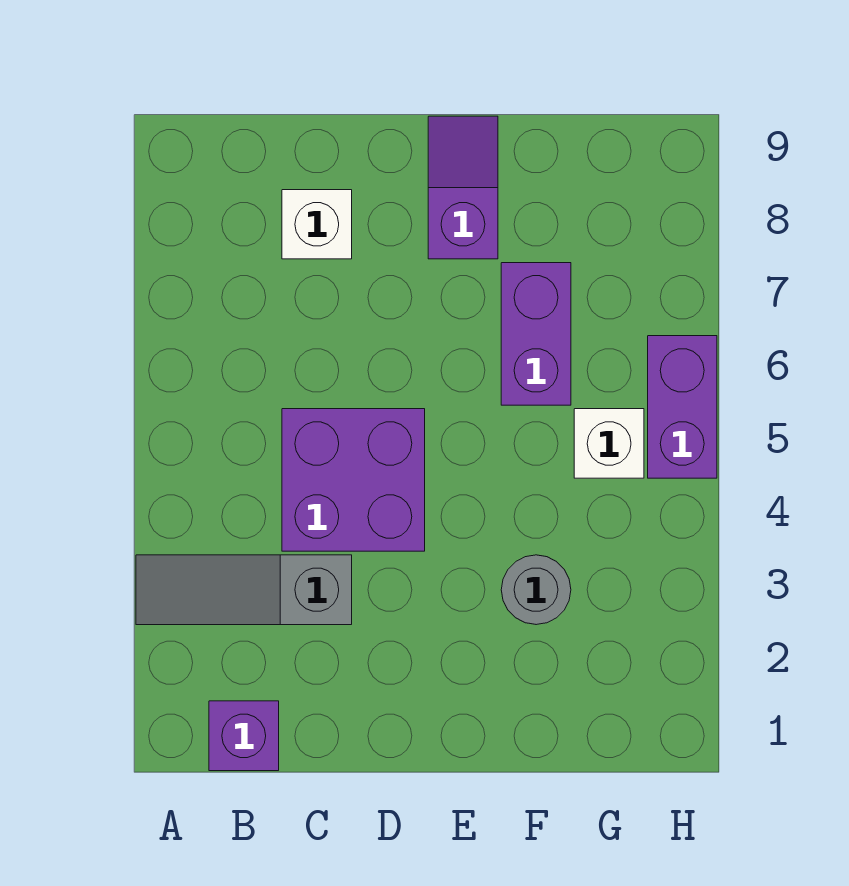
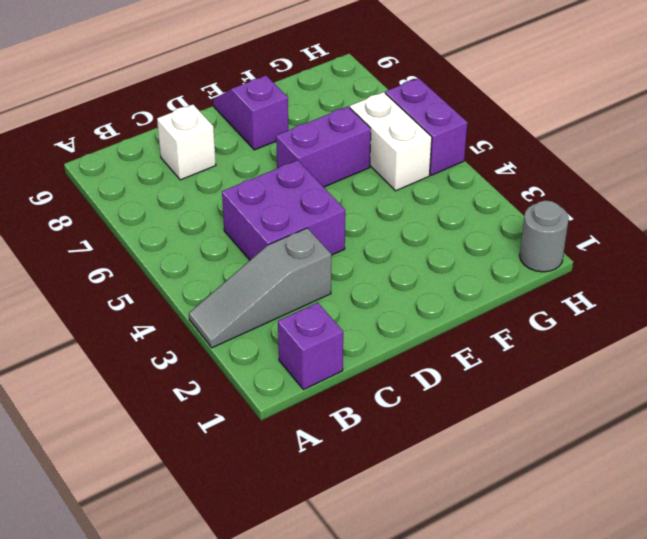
grey 1x1 round brick [501,555,571,625] -> grey 1x1 round brick moved to [520,200,569,272]
purple 1x2 brick [501,263,571,405] -> purple 1x2 brick turned to [276,107,371,187]
white 1x1 brick [574,409,644,478] -> white 1x2 brick [350,92,432,191]

